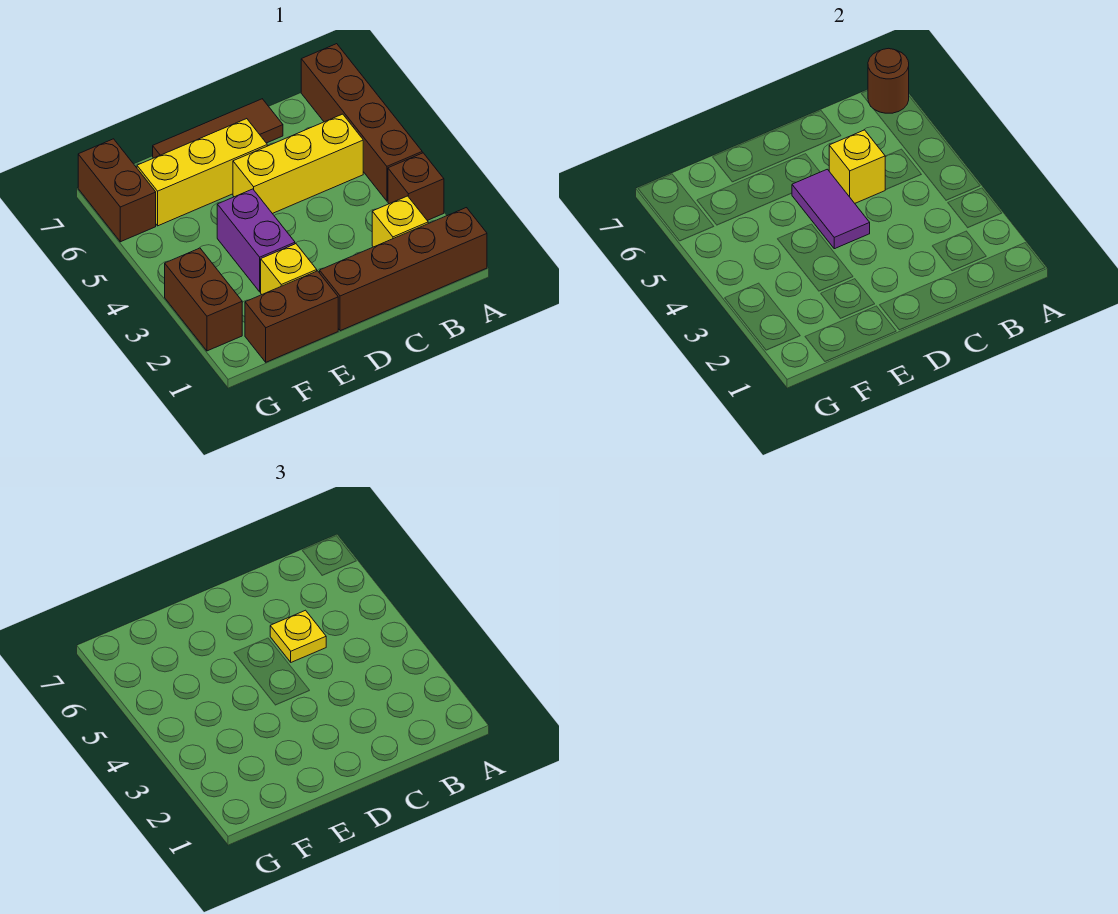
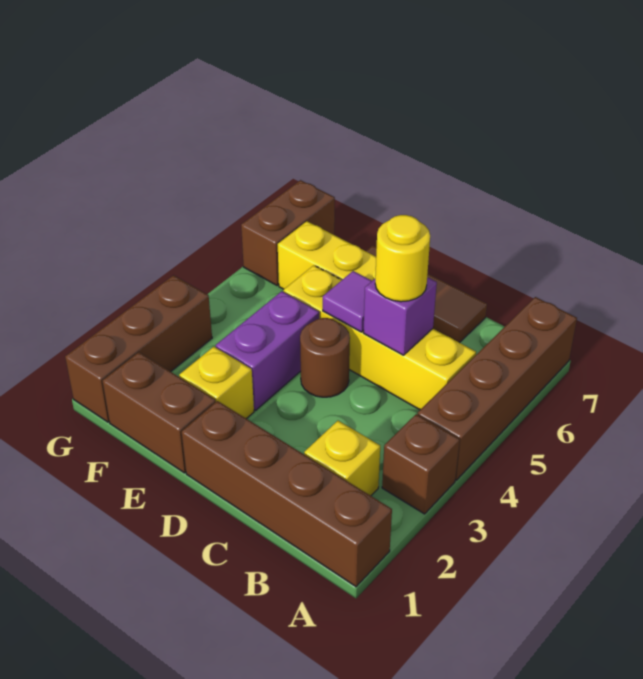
brown 1x1 round brick [868,48,909,113] -> brown 1x1 round brick moved to [300,318,350,397]
yellow 1x3 brick [233,114,363,214] -> yellow 1x4 brick [283,265,476,410]
yellow 1x1 brick [829,130,885,203] -> purple 1x1 brick [363,277,437,355]
yellow 1x1 plate [270,610,326,662] -> yellow 1x1 round brick [375,215,430,302]
purple 1x2 tile [792,169,870,249] -> purple 1x1 tile [323,271,372,332]
brown 1x2 brick [165,248,242,351] -> brown 1x3 brick [65,275,212,422]

